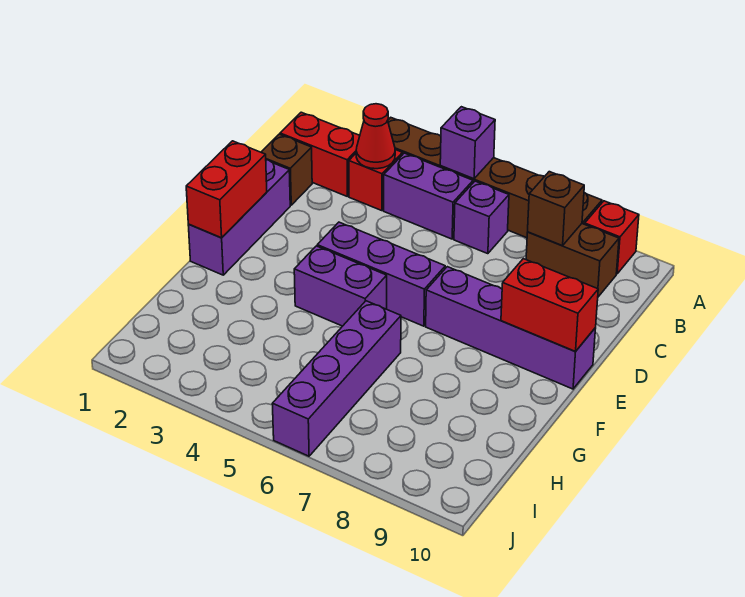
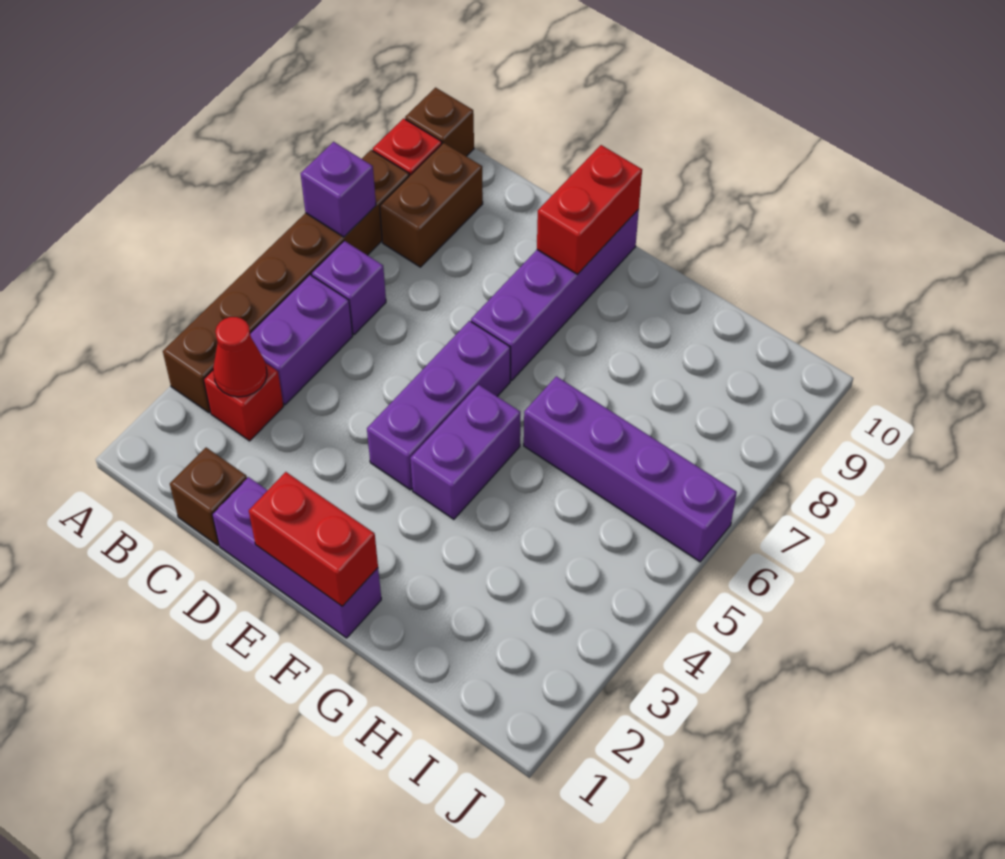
purple 1x1 brick [440,107,495,179] -> purple 1x1 brick moved to [301,142,376,237]
red 1x2 brick [280,112,360,196] -> none
brown 1x1 brick [528,172,584,246] -> brown 1x1 brick moved to [405,88,474,156]

